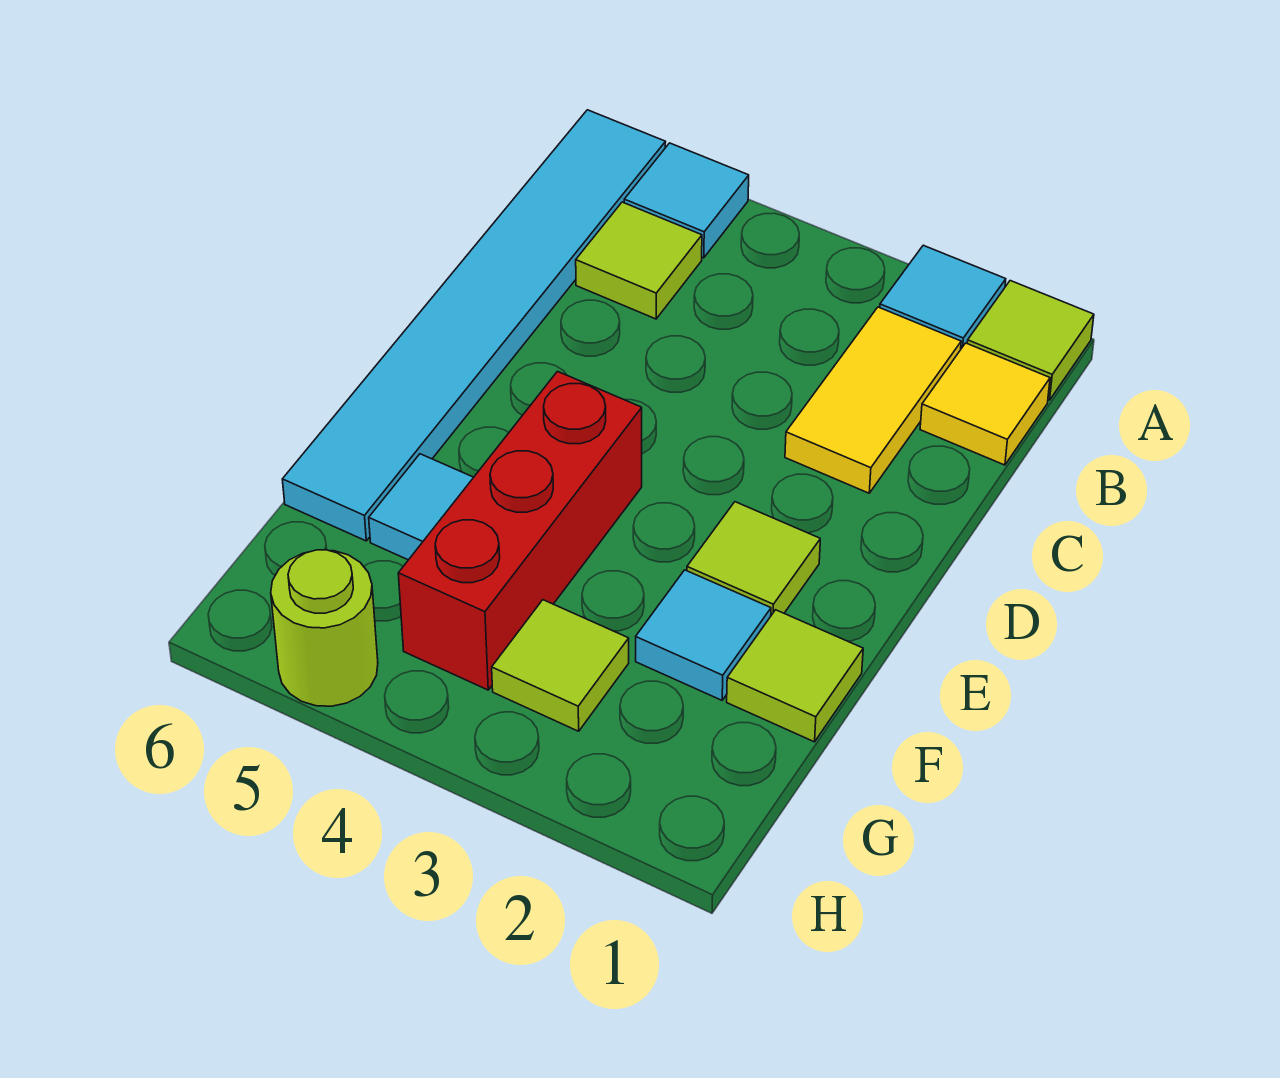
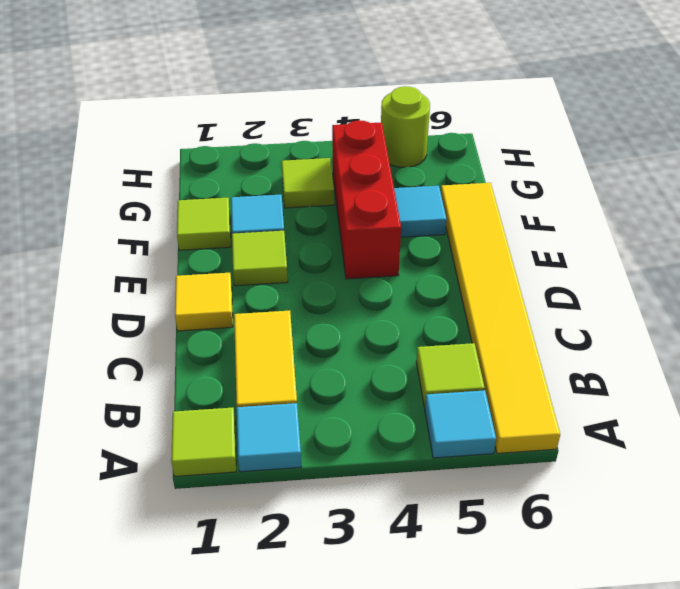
cyan 1x6 tile [282,110,666,541] -> yellow 1x6 tile [441,183,560,453]
yellow 1x1 tile [920,343,1050,465] -> yellow 1x1 tile moved to [175,273,233,331]

